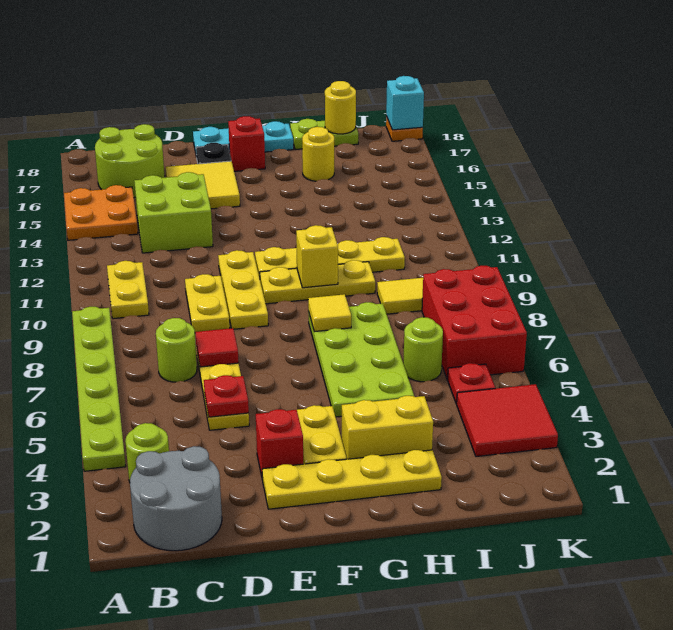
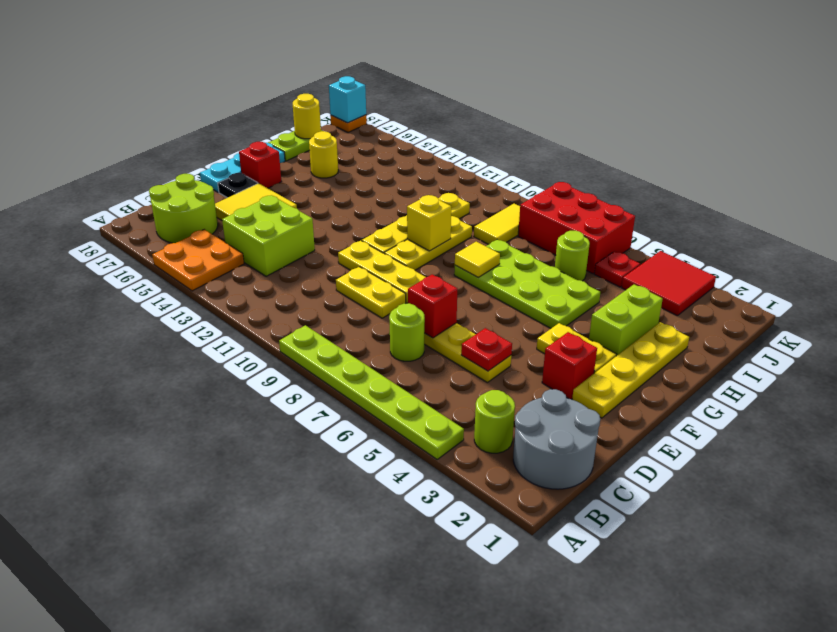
yellow 1x2 plate [107,261,149,319] -> none
red 1x1 tile [195,328,239,367] -> red 1x1 brick [408,274,457,338]
yellow 1x2 brick [342,396,433,459] -> lime 1x2 brick [589,284,663,356]

